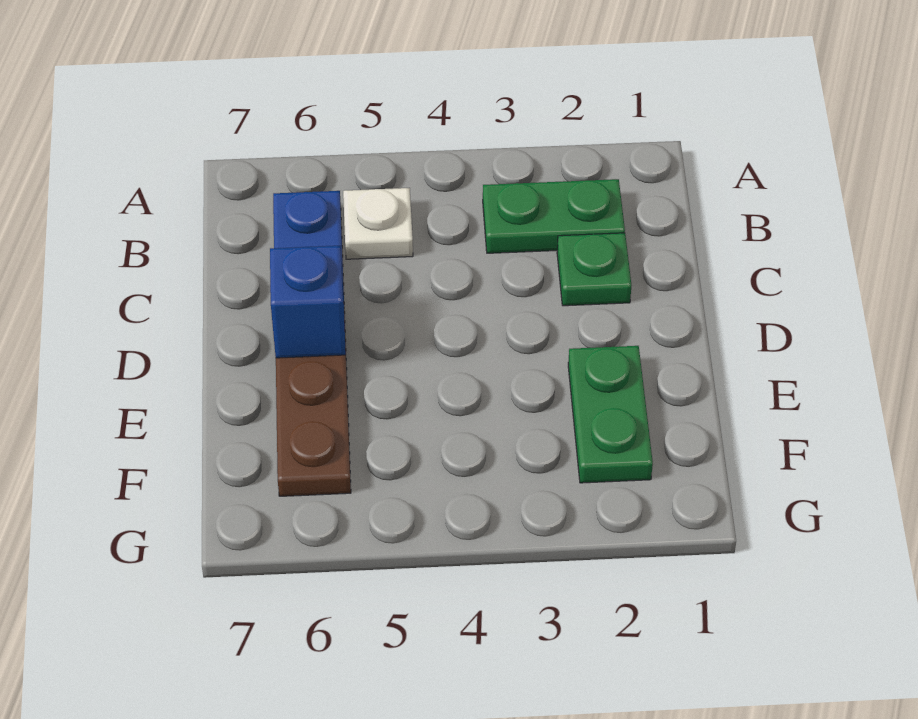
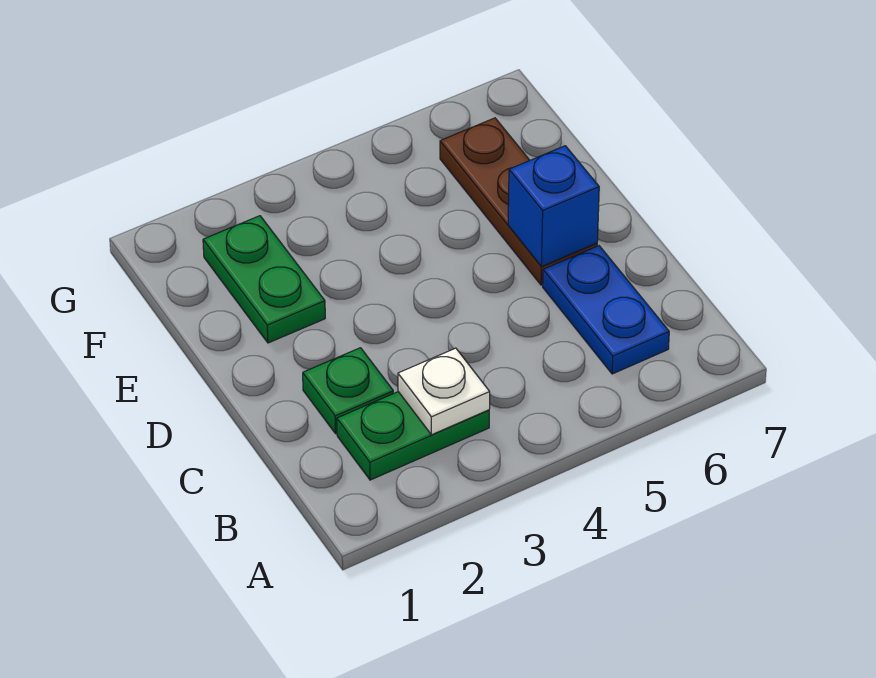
white 1x1 plate [343,188,413,259] -> white 1x1 plate moved to [398,348,490,435]

